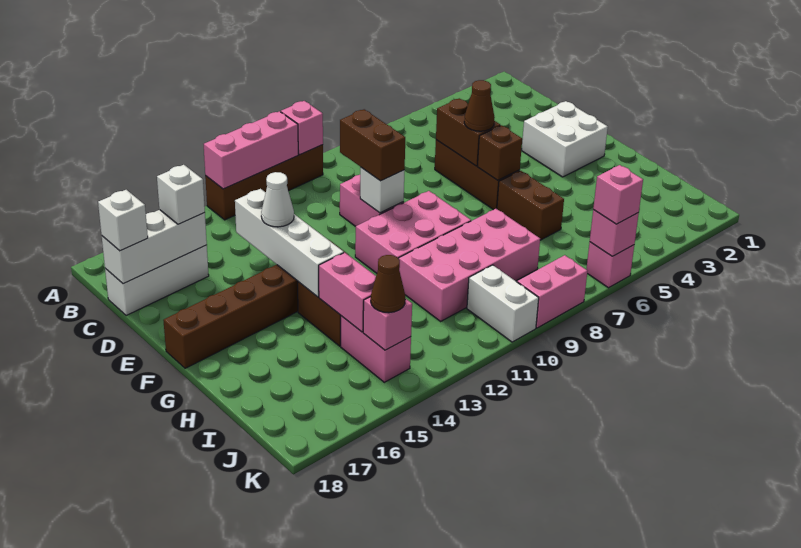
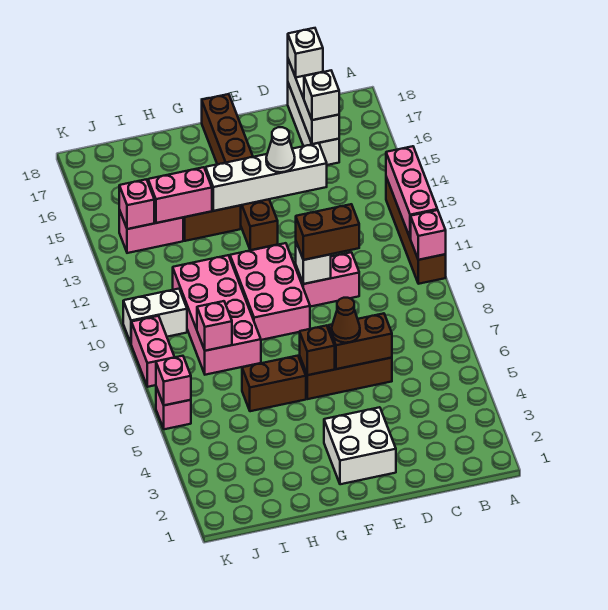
brown 1x1 cone [371,255,405,313] -> none
pink 1x1 brick [593,165,643,224] -> pink 1x1 brick moved to [197,301,232,351]

